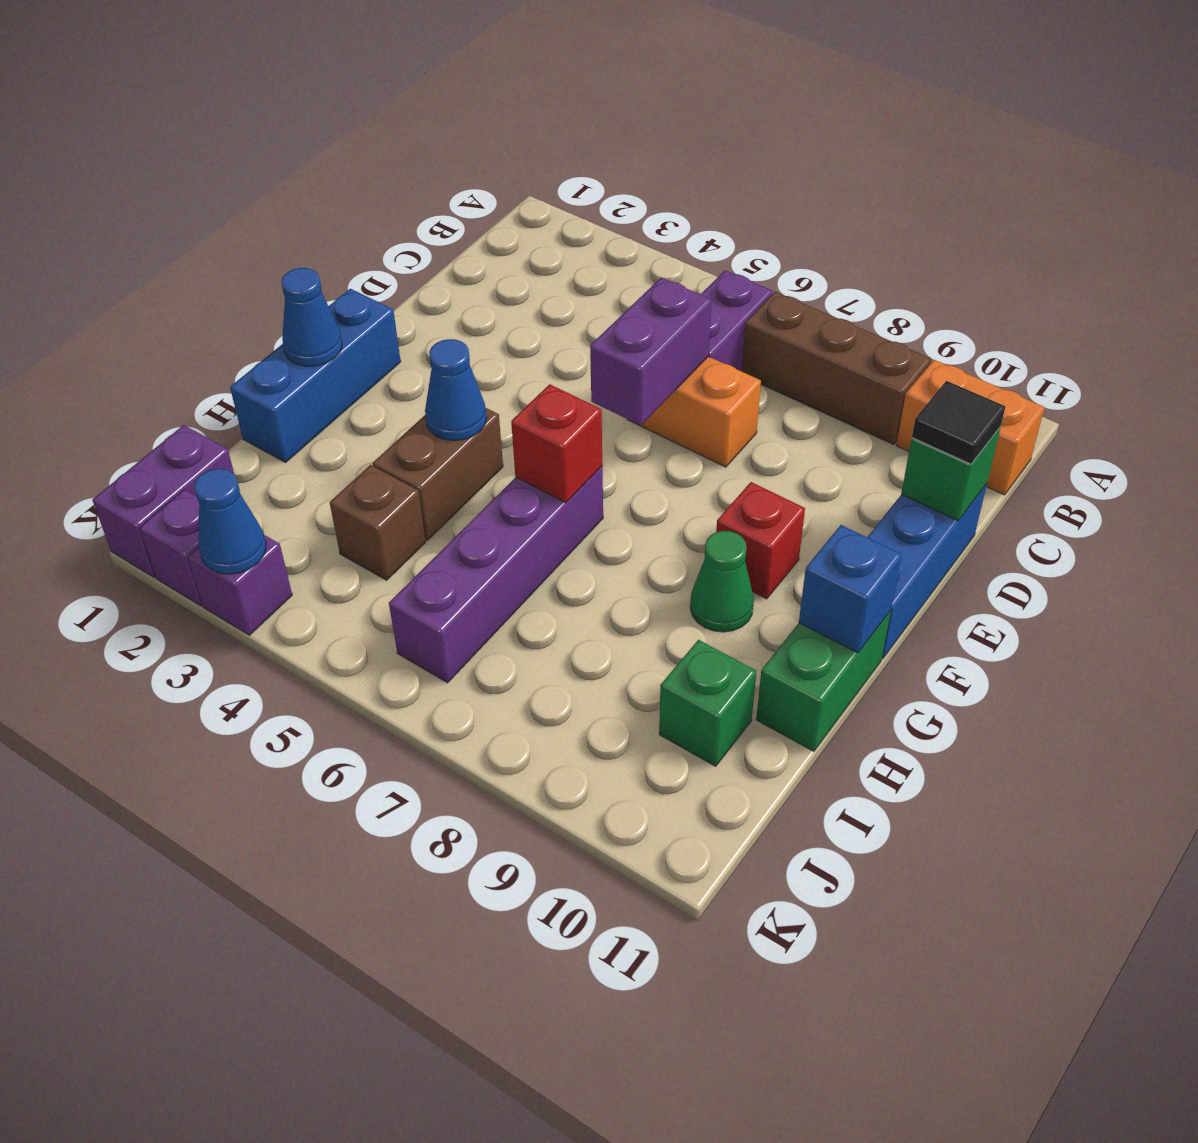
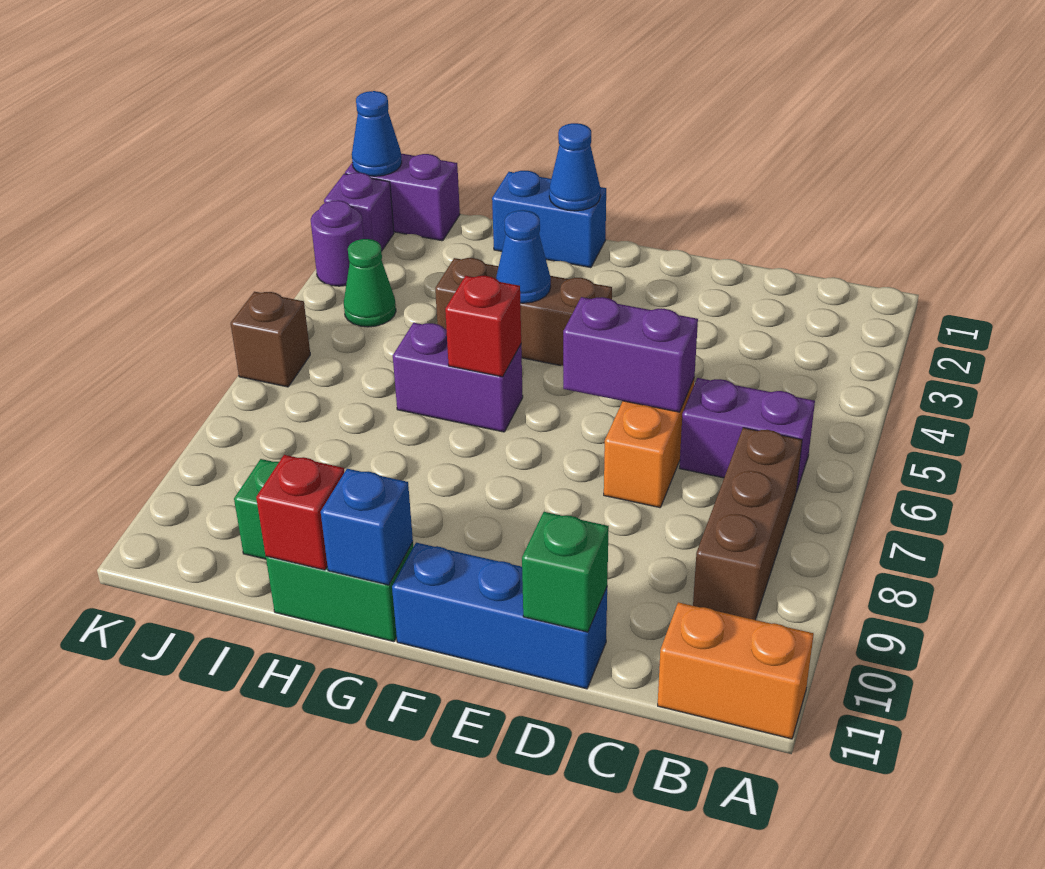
orange 1x2 brick [897,360,1045,495] -> orange 1x2 brick turned to [658,602,814,739]
black 1x1 tile [912,381,1006,464] -> none
blue 1x3 brick [230,289,401,462] -> blue 1x2 brick [492,171,606,268]
red 1x1 brick [716,482,805,599] -> red 1x1 brick moved to [256,455,344,570]
brown 1x2 brick [373,408,503,540] -> brown 1x3 brick [435,258,612,366]
purple 1x4 brick [389,466,603,683] -> purple 1x2 brick [393,323,523,432]
green 1x1 cone [690,531,754,632] -> green 1x1 cone moved to [344,239,396,327]
brown 1x1 brick [330,465,426,580] -> brown 1x1 brick moved to [231,292,310,387]
purple 1x1 brick [188,535,292,635] -> purple 1x1 round brick [311,200,364,286]
blue 1x1 cone [194,469,266,574] -> blue 1x1 cone moved to [352,91,402,176]

